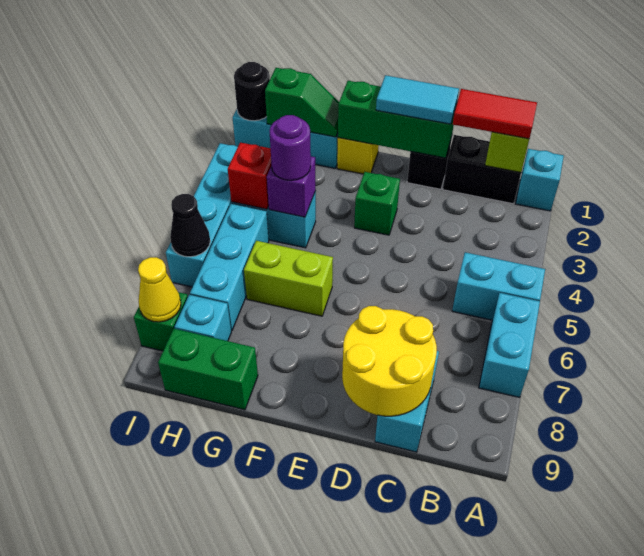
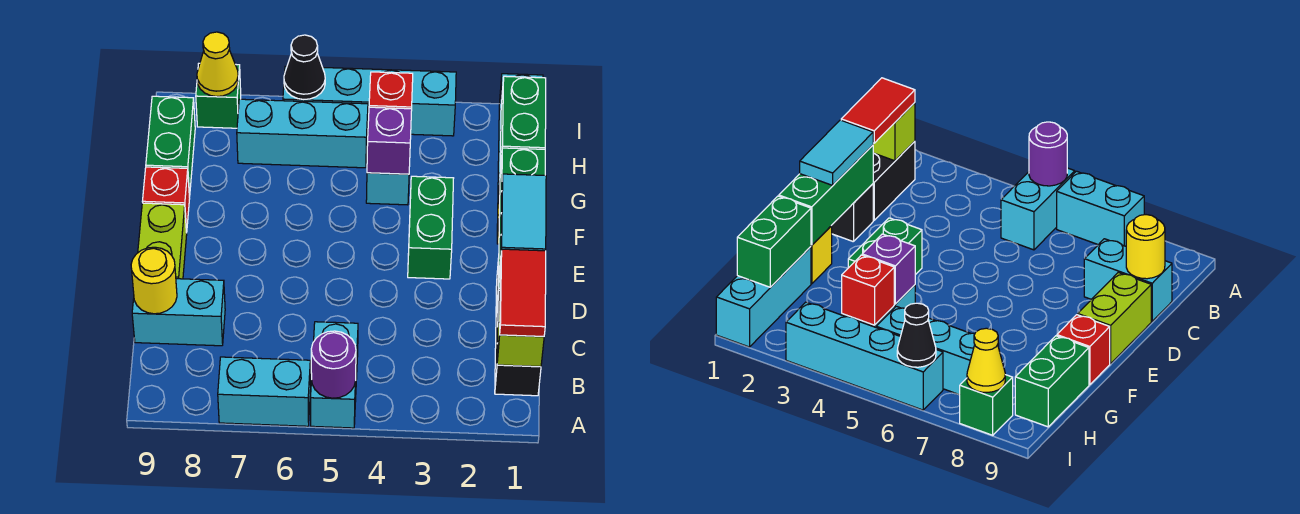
cyan 1x1 brick [516,149,564,211] -> none
yellow 2x2 round brick [342,306,437,416] -> yellow 1x1 round brick [131,247,177,314]
green 1x1 brick [354,172,400,235] -> green 1x2 brick [408,176,454,279]
lime 1x2 brick [244,241,333,316] -> lime 1x2 brick moved to [138,203,187,279]
none -> red 1x1 brick [142,167,190,233]
green 1x2 slope [265,68,339,137] -> green 1x2 brick [500,76,546,172]
purple 1x1 round brick [270,115,311,181] -> purple 1x1 round brick moved to [311,331,356,398]
cyan 1x1 brick [174,295,231,341] -> none
black 1x1 round brick [234,62,270,121] -> none

